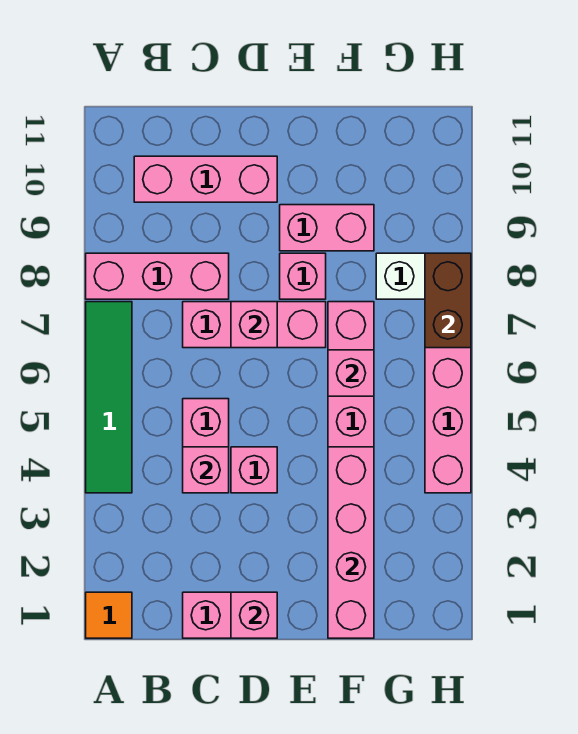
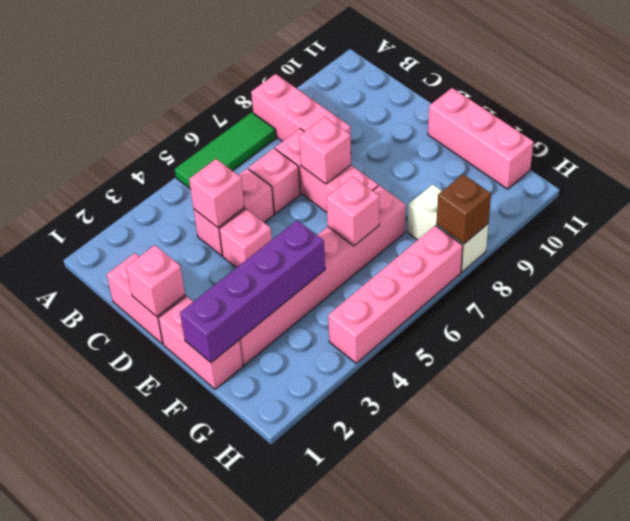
orange 1x1 tile [86,592,132,638] -> none
green 1x4 tile [86,302,132,493] -> green 1x3 tile [175,112,276,189]
pink 1x3 brick [134,156,277,202] -> pink 1x3 brick moved to [428,88,533,189]
pink 1x1 brick [280,253,326,299] -> pink 1x1 brick moved to [249,148,300,214]
pink 1x2 brick [280,205,374,251] -> pink 1x2 brick moved to [158,296,243,390]
pink 1x4 brick [328,447,374,638] -> purple 1x4 brick [180,220,325,362]
brown 1x2 brick [425,253,471,348] -> brown 1x1 brick [437,174,491,244]

